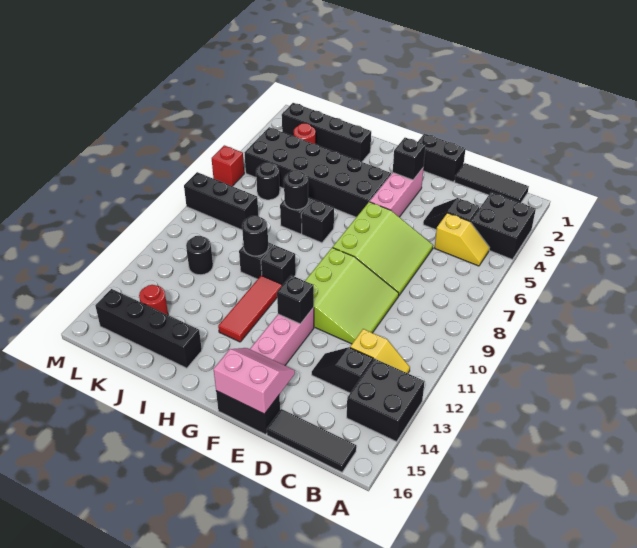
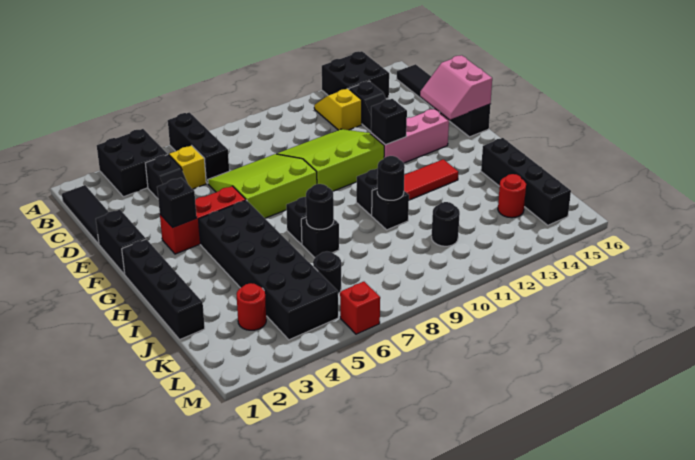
pink 1x3 brick [370,168,423,217] -> red 1x3 brick [160,186,246,254]
black 1x4 brick [282,103,371,162] -> black 1x4 brick moved to [122,239,205,339]
black 1x3 brick [184,172,258,230] -> black 1x3 brick moved to [168,112,229,183]

